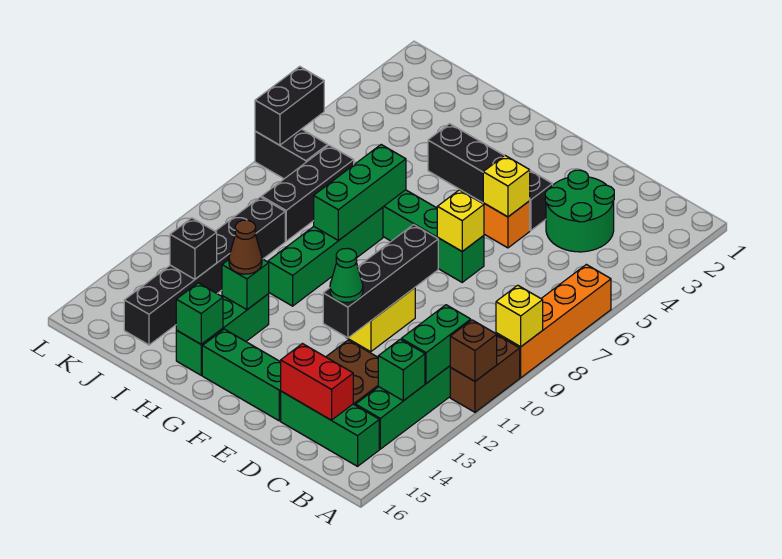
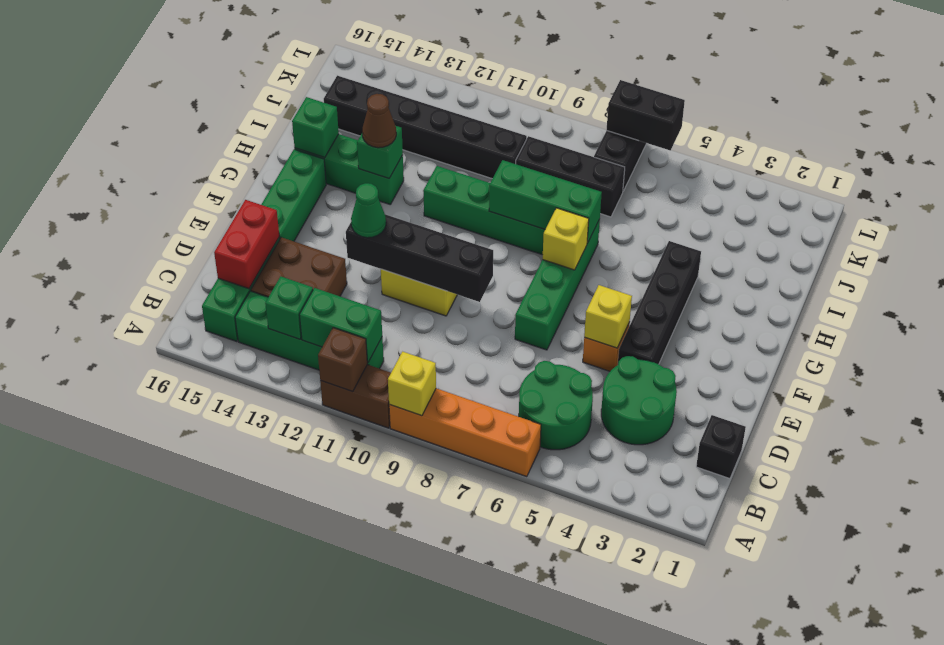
none -> green 2x2 round brick [519,361,593,450]
yellow 1x1 brick [437,190,484,251] -> yellow 1x1 brick moved to [543,208,589,270]
black 1x1 brick [170,218,217,279] -> black 1x1 brick moved to [696,415,746,479]

